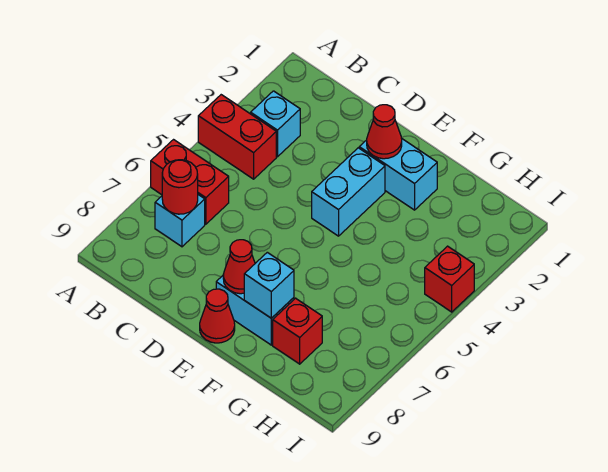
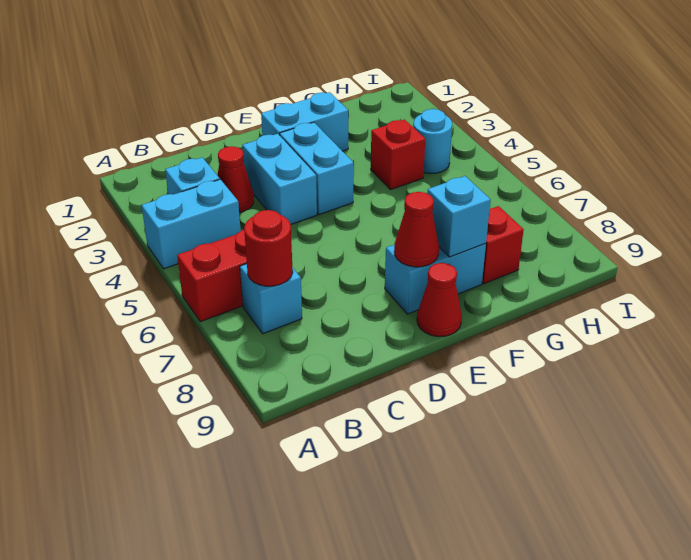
red 1x2 brick [198,95,276,179] -> cyan 1x2 brick [142,179,241,269]
none -> cyan 1x2 brick [242,134,317,224]
red 1x1 cone [367,105,402,159] -> red 1x1 cone moved to [217,146,254,213]
none -> cyan 1x1 round brick [413,109,452,174]
red 1x1 brick [425,246,474,312] -> red 1x1 brick moved to [371,120,425,190]

